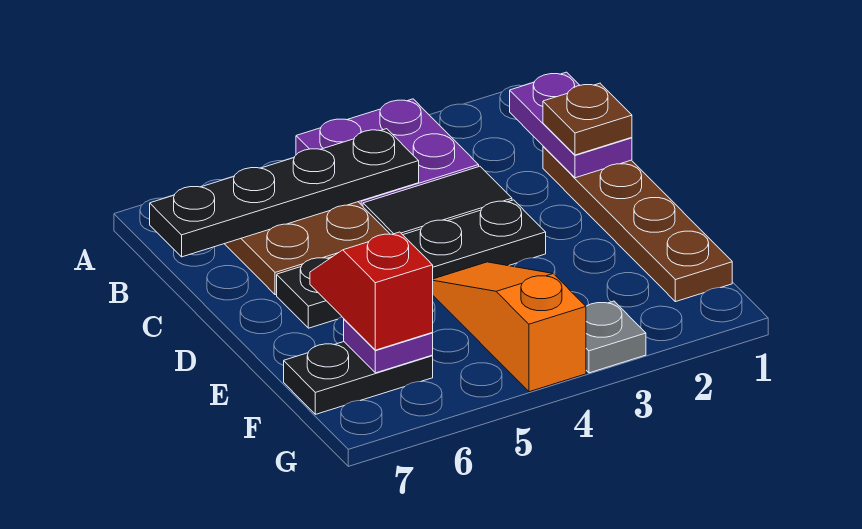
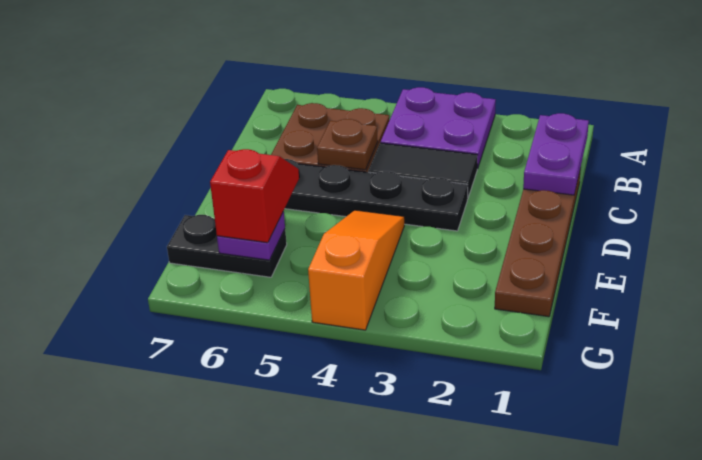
black 1x4 plate [150,129,419,257] -> none
brown 1x1 plate [543,83,632,155] -> brown 1x1 plate moved to [317,119,378,170]
grey 1x1 plate [586,301,646,373] -> none

